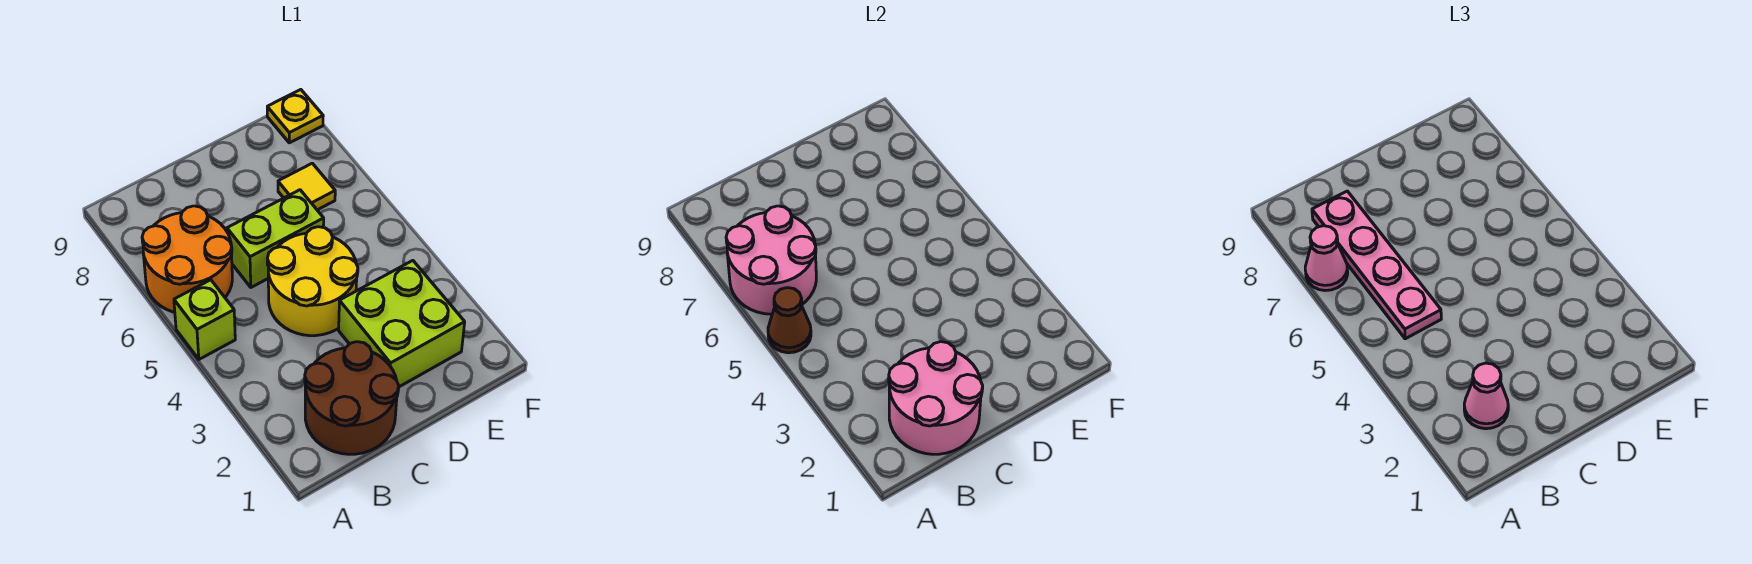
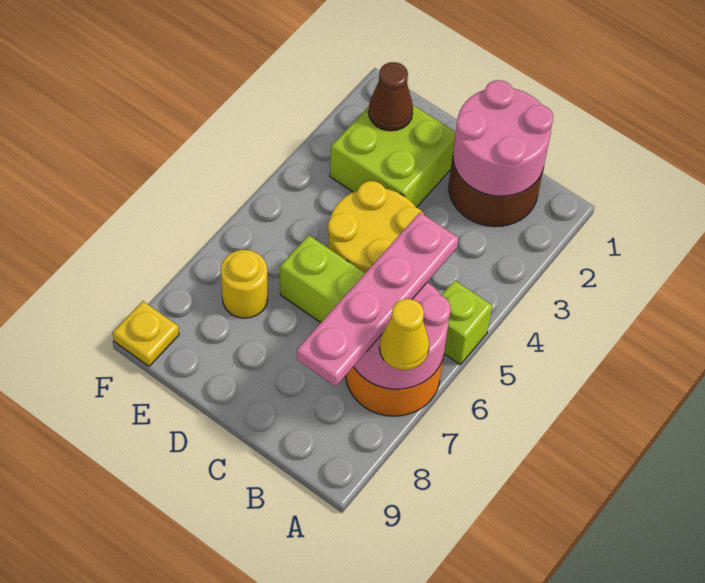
brown 1x1 cone [768,288,811,353] -> brown 1x1 cone moved to [368,62,413,131]
pink 1x1 cone [1305,226,1348,291] -> yellow 1x1 cone [379,299,429,370]
pink 1x1 cone [1464,363,1508,429] -> none
yellow 1x1 tile [278,163,335,210] -> yellow 1x1 round brick [221,250,268,318]

